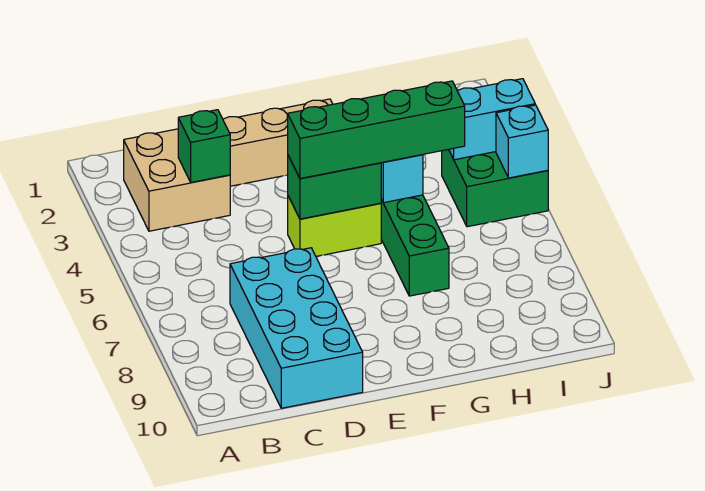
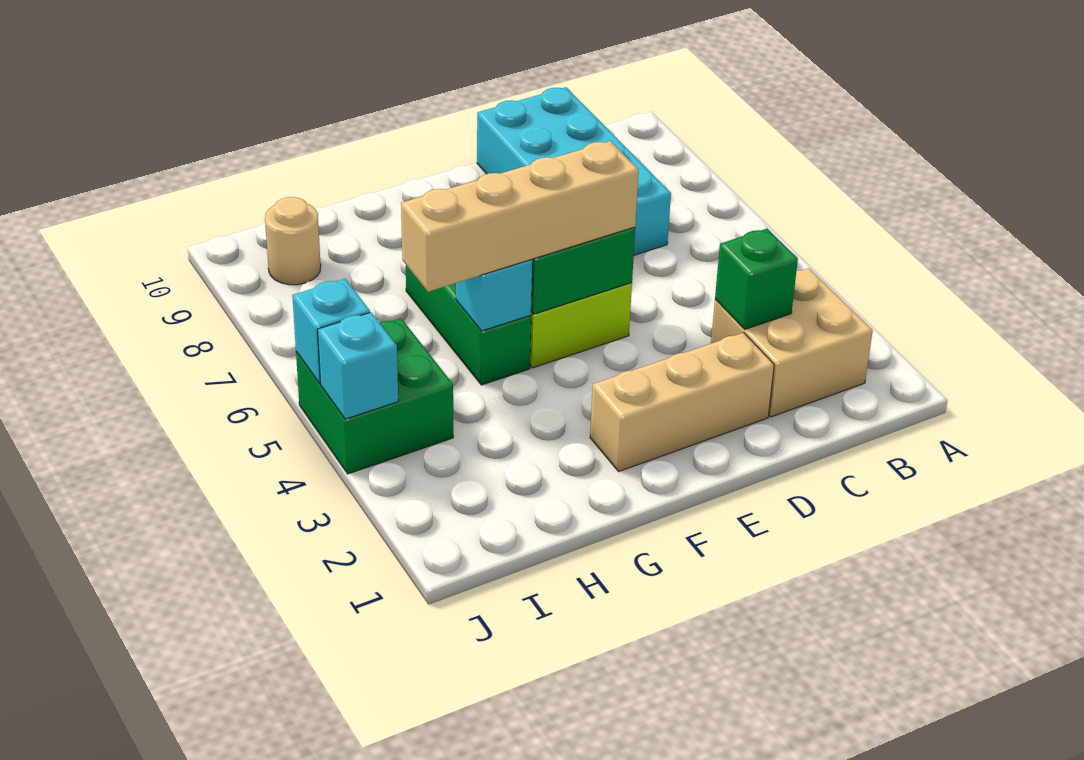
green 1x4 brick [288,81,465,179] -> tan 1x4 brick [401,141,639,292]
cyan 1x2 brick [449,79,535,160] -> cyan 1x1 brick [318,312,398,419]
none -> tan 1x1 round brick [265,197,321,285]

